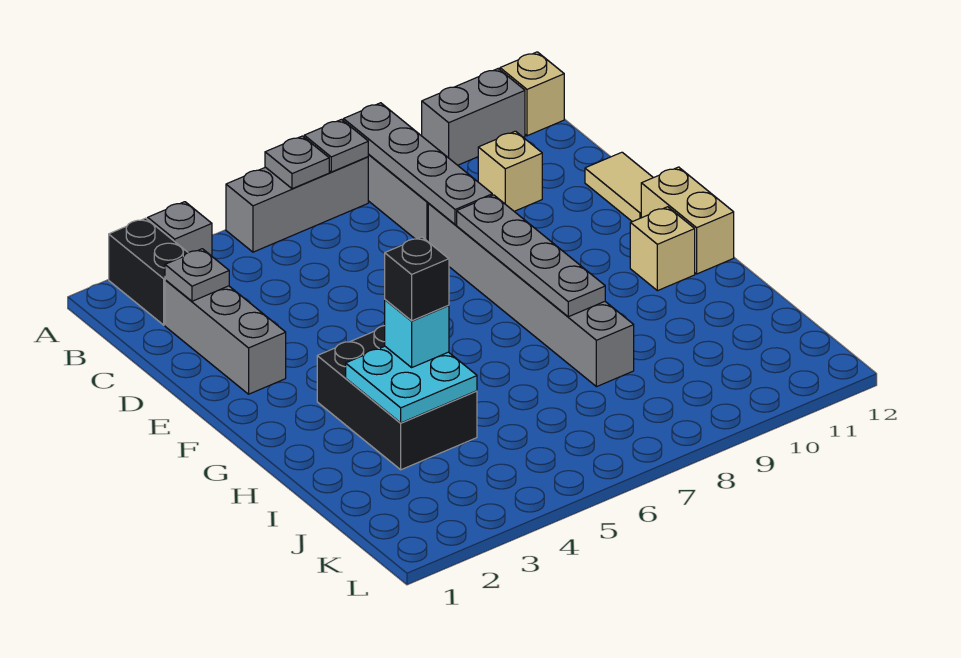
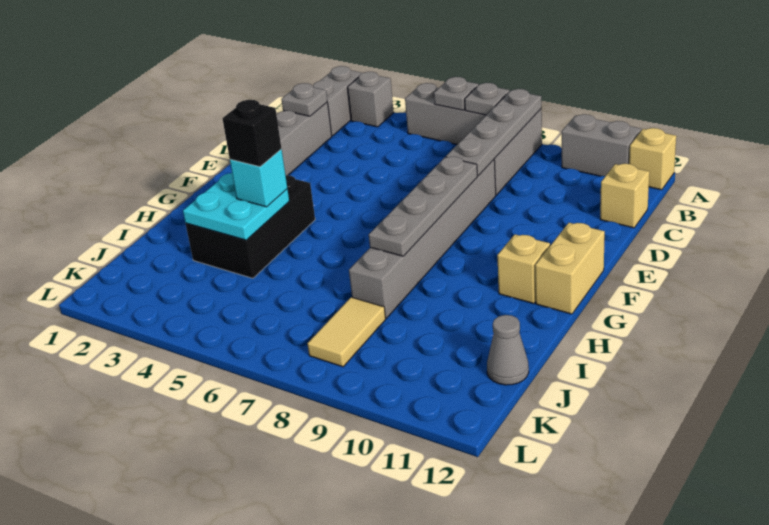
black 1x2 brick [109,218,188,325] -> grey 1x2 brick [313,66,362,136]
tan 1x1 brick [478,131,542,211] -> tan 1x1 brick moved to [600,164,649,228]
tan 1x2 tile [585,152,653,222] -> tan 1x2 tile moved to [307,297,386,367]
none -> grey 1x1 cone [487,315,529,385]

